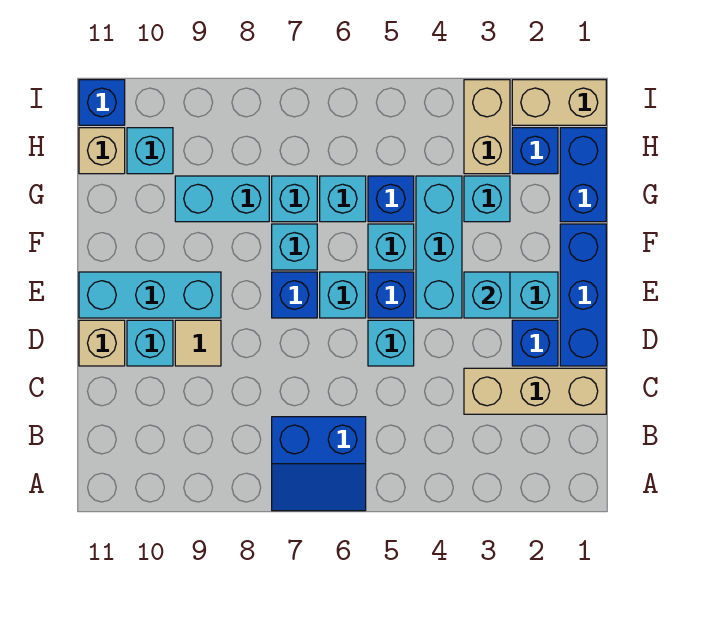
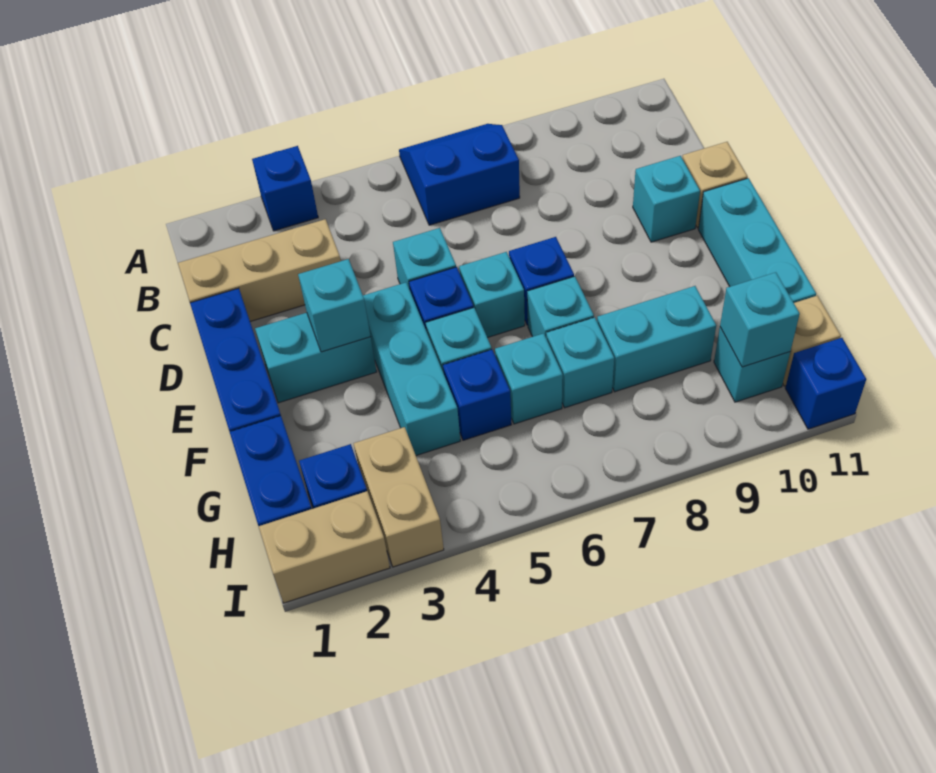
blue 1x1 brick [512,320,558,366] -> blue 1x1 brick moved to [252,146,318,231]
tan 1x1 tile [175,320,221,366] -> none
cyan 1x3 brick [79,272,221,318] -> cyan 1x3 brick turned to [698,178,816,303]
cyan 1x1 brick [464,176,510,222] -> cyan 1x1 brick moved to [720,272,800,367]

